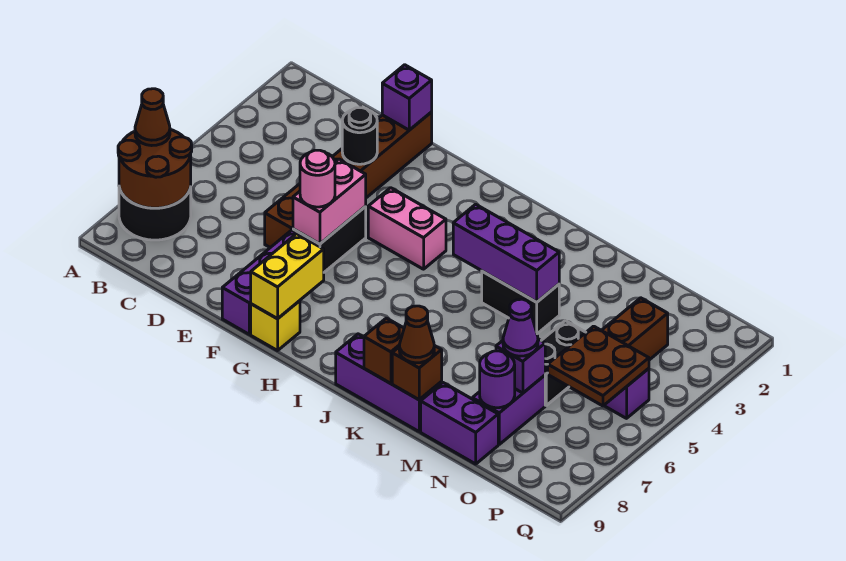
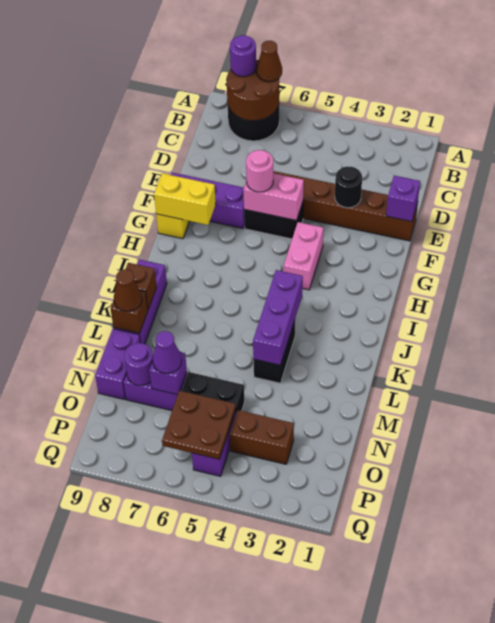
none -> purple 1x1 round brick [230,35,256,77]

